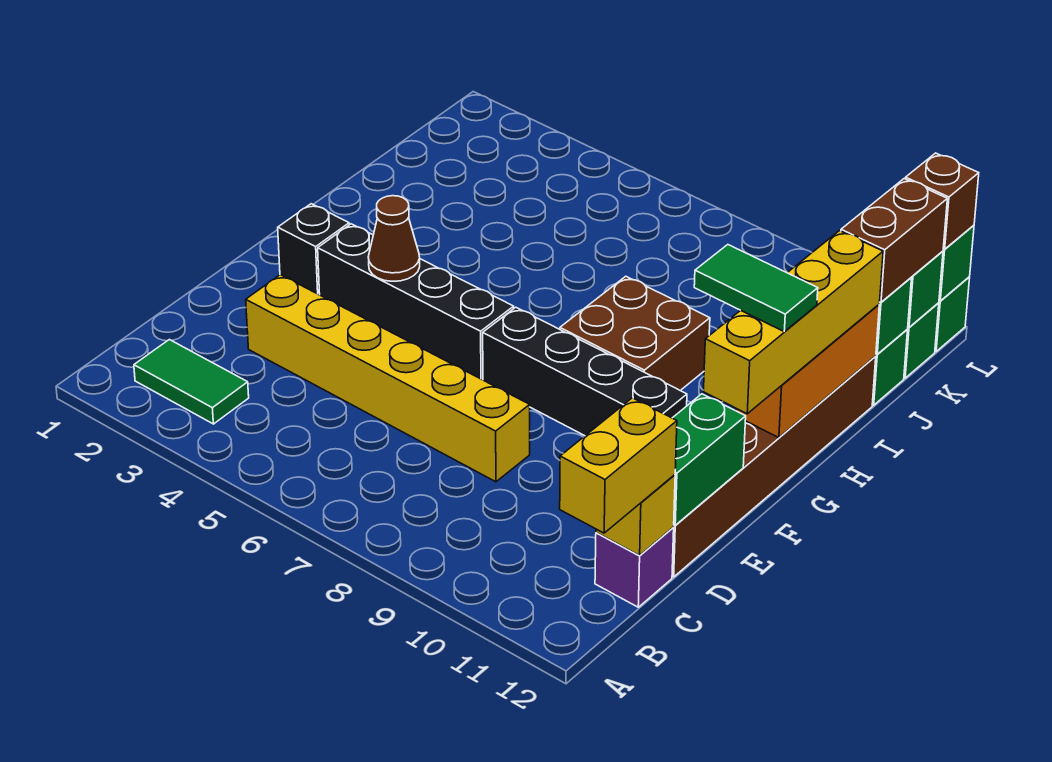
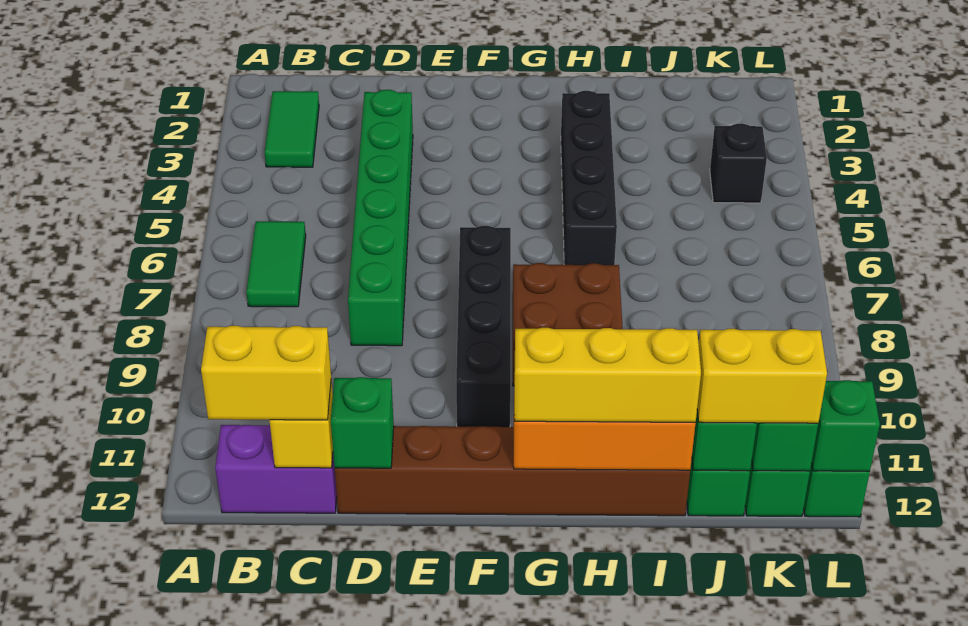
purple 1x1 brick [595,528,674,607] -> purple 1x2 brick [215,425,337,513]
yellow 1x6 brick [246,275,530,482] -> green 1x6 brick [348,90,413,346]
green 1x2 brick [673,394,746,525] -> green 1x1 brick [331,377,394,468]
black 1x1 brick [278,204,349,295] -> black 1x1 brick moved to [710,124,767,203]
black 1x4 brick [318,224,514,380] -> black 1x4 brick moved to [561,91,617,265]
brown 1x1 cone [368,196,420,281] -> none
yellow 1x4 brick [704,231,883,414] -> yellow 1x3 brick [514,328,701,422]
green 1x2 tile [694,245,818,332] -> green 1x2 tile moved to [246,221,306,307]
brown 1x2 brick [841,179,947,302] -> yellow 1x2 brick [697,329,827,423]
brown 1x1 brick [905,153,979,249] -> none

